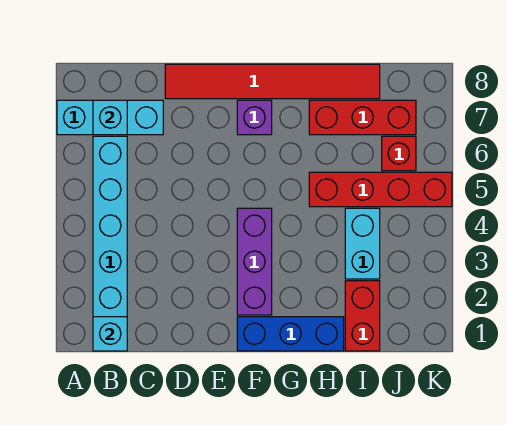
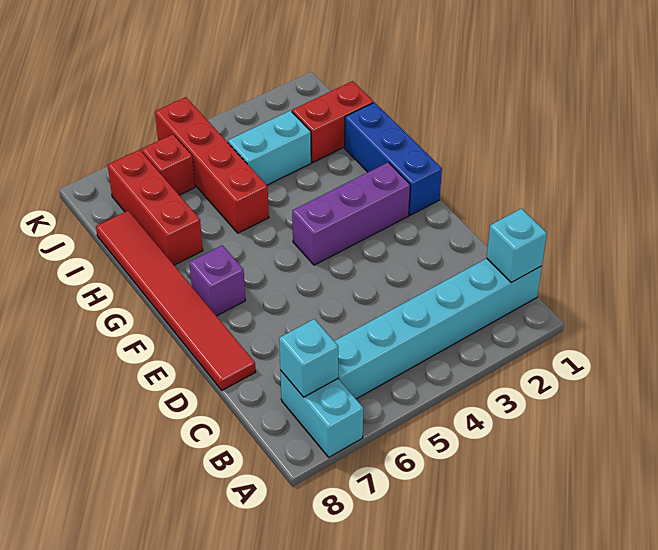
cyan 1x3 brick [57,100,163,135] -> cyan 1x2 brick [280,370,363,457]

